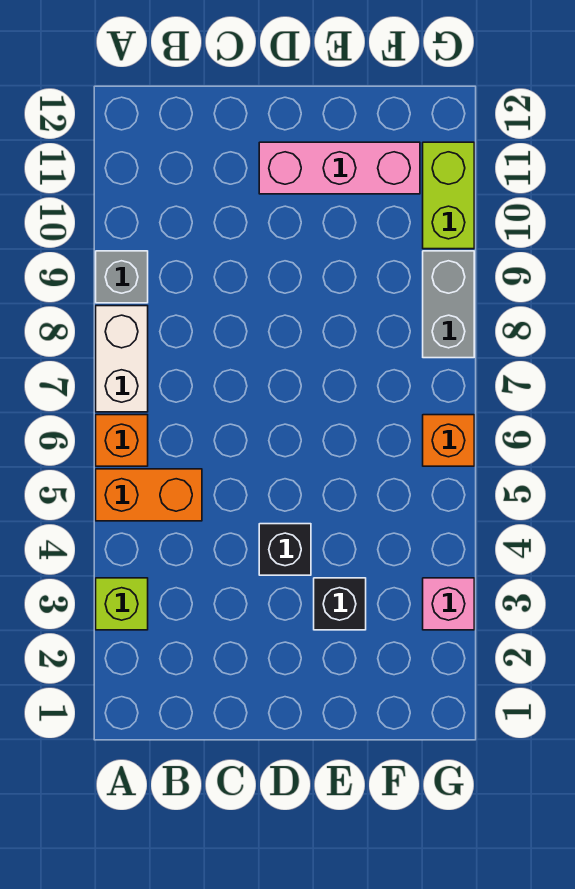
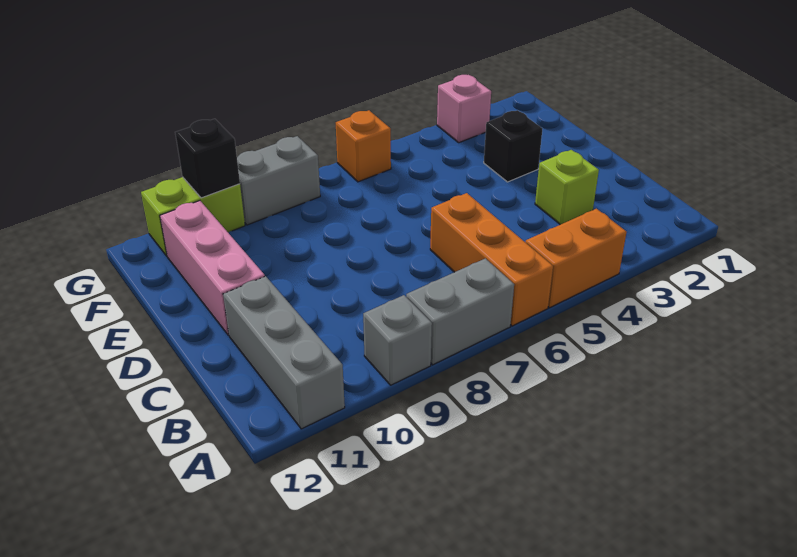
lime 1x1 brick [96,578,148,630] -> lime 1x1 brick moved to [535,150,599,225]
orange 1x2 brick [96,469,202,521] -> orange 1x2 brick turned to [525,209,627,308]
orange 1x1 brick [96,415,148,466] -> orange 1x3 brick [430,193,553,326]
white 1x2 brick [96,306,148,412] -> grey 1x2 brick [406,258,514,365]
none -> grey 1x3 brick [223,276,345,429]
black 1x1 brick [259,524,311,575] -> black 1x1 brick moved to [175,119,240,198]

